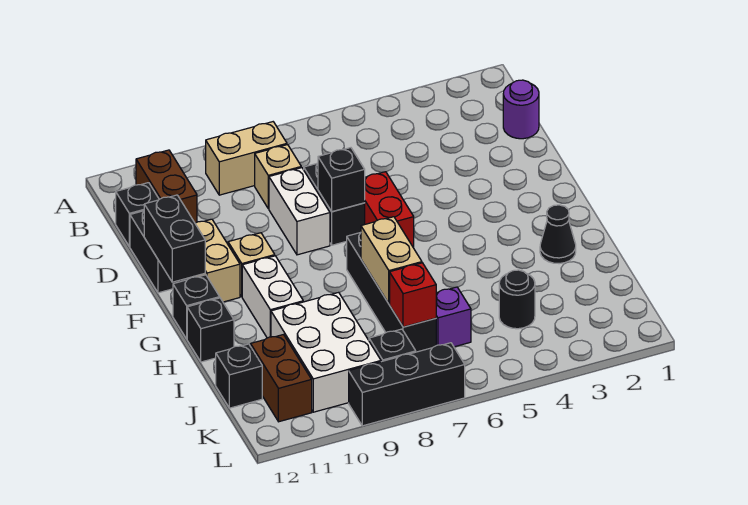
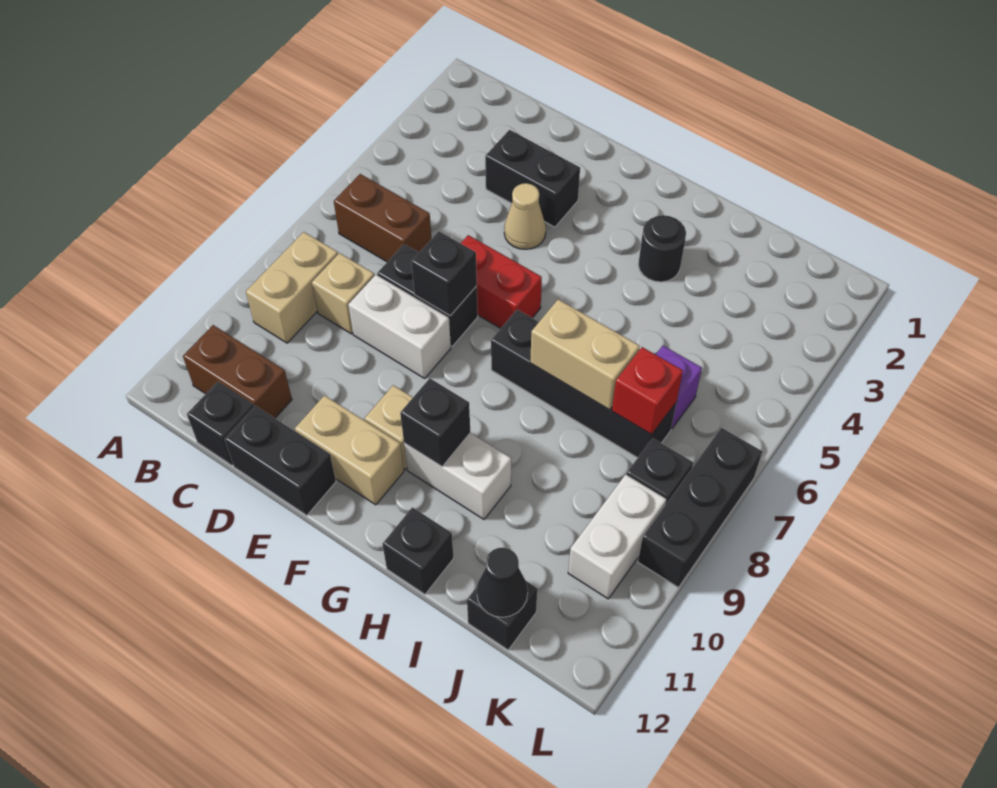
purple 1x1 round brick [503,80,539,139] -> none
none -> tan 1x1 cone [504,183,546,249]
black 1x2 brick [144,195,205,282] -> black 1x2 brick moved to [485,130,580,227]
black 1x1 brick [173,275,220,339] -> black 1x1 brick moved to [400,378,470,466]
black 1x1 cone [540,205,576,264] -> black 1x1 cone moved to [477,548,528,617]
white 2x3 brick [271,292,381,412] -> white 1x2 brick [568,474,667,599]
black 1x1 round brick [499,270,535,329] -> black 1x1 round brick moved to [638,215,686,282]
brown 1x2 brick [251,335,312,422] -> brown 1x2 brick moved to [334,174,431,262]

